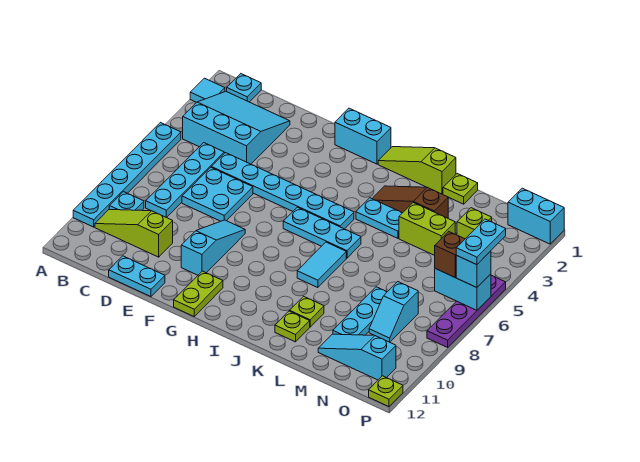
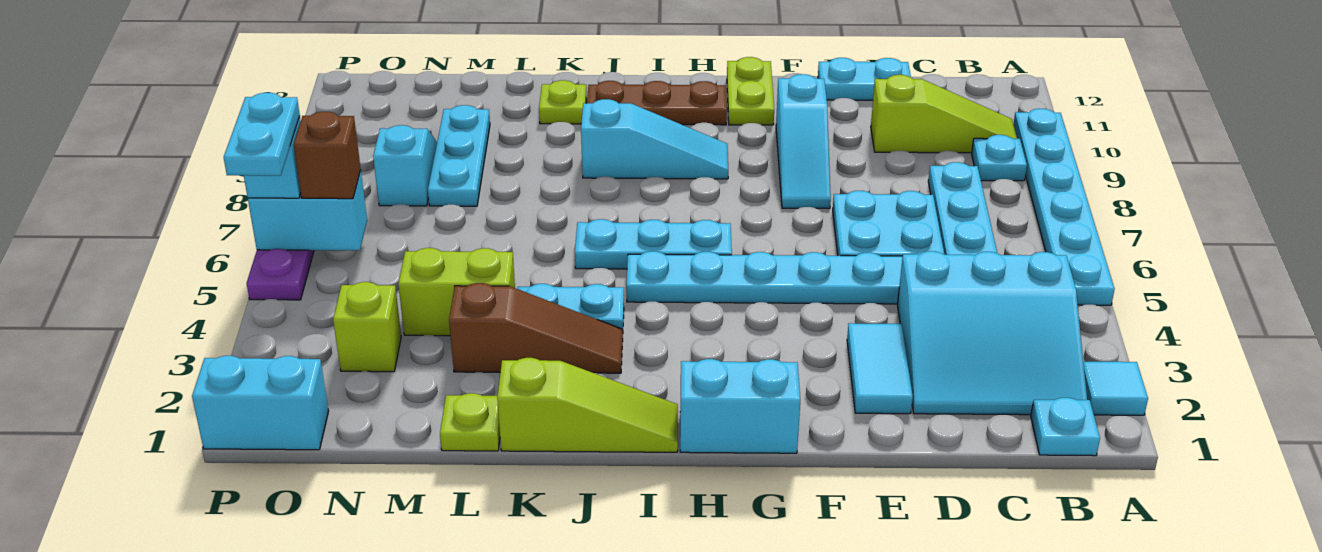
none -> brown 1x3 plate [587,81,727,125]
cyan 1x2 tile [297,242,346,288] -> cyan 1x2 tile moved to [847,323,913,414]
lime 1x1 plate [290,296,324,327] -> none
cyan 1x3 slope [318,334,396,380] -> cyan 1x3 slope moved to [581,99,728,179]
lime 1x1 plate [369,376,403,407] -> none

